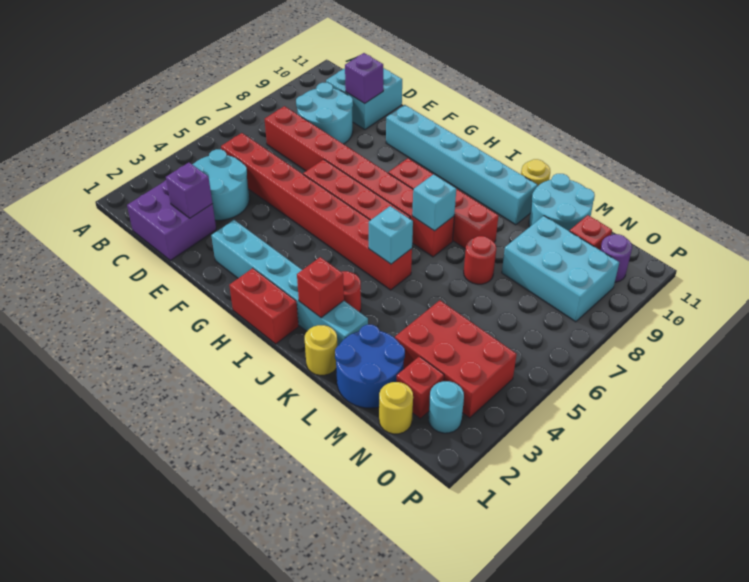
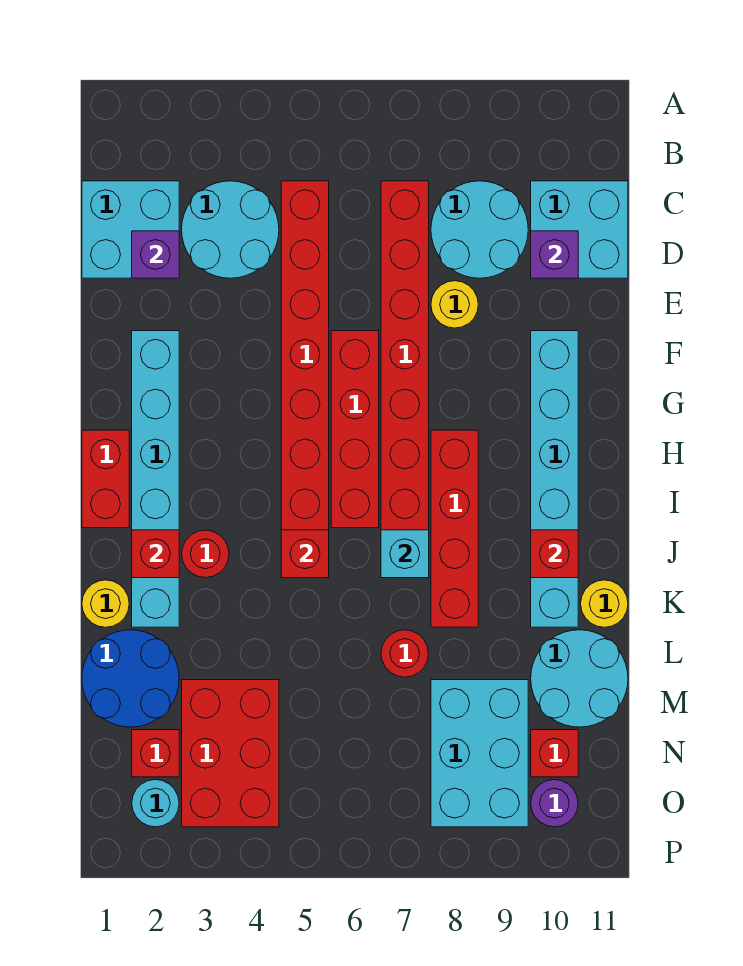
purple 2x2 brick [127,180,216,260] -> cyan 2x2 brick [82,181,179,278]
cyan 1x1 brick [369,206,413,264] -> red 1x1 brick [281,530,329,578]
none -> red 1x1 brick [531,530,578,578]
yellow 1x1 round brick [379,382,413,434] -> yellow 1x1 round brick moved to [431,281,478,328]

